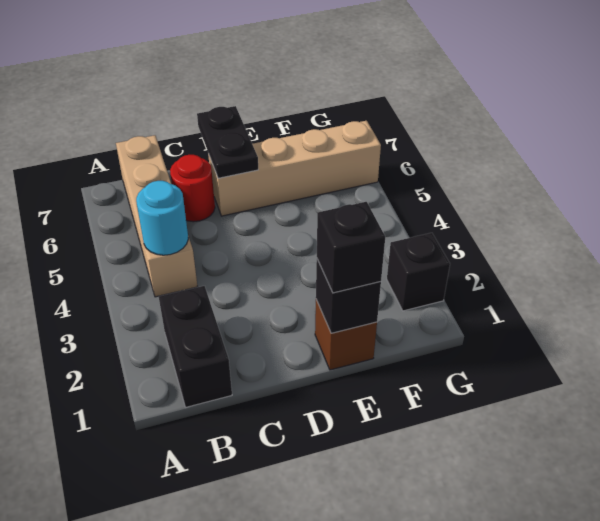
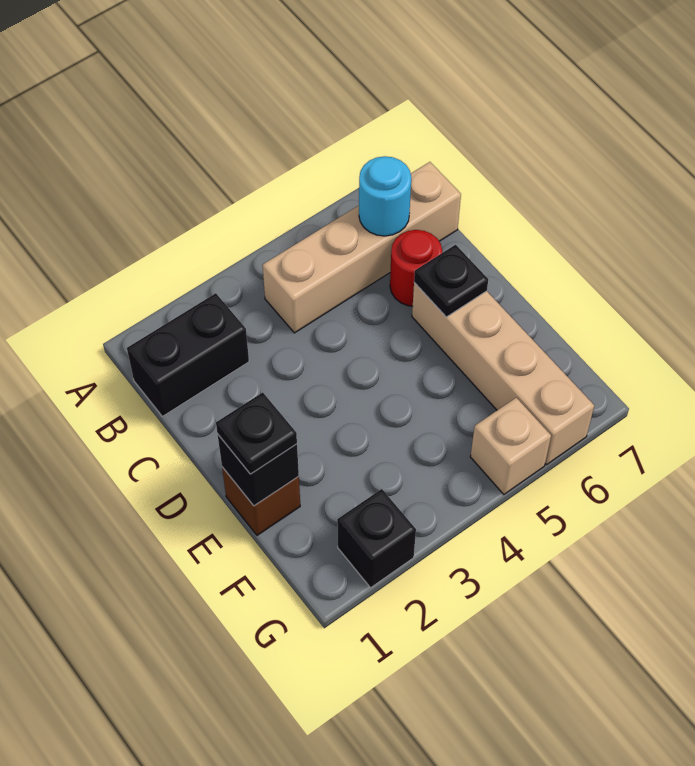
cyan 1x1 round brick [136,181,188,255] -> cyan 1x1 round brick moved to [359,156,411,236]
black 1x2 plate [197,106,258,178] -> black 1x1 plate [414,245,488,317]
black 1x1 brick [317,202,385,293] -> black 1x1 plate [216,392,297,474]
none -> tan 1x1 brick [470,398,551,494]

